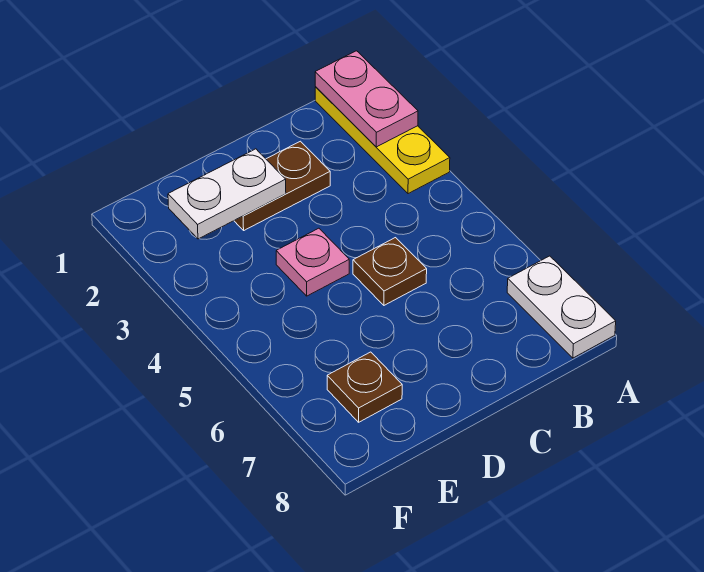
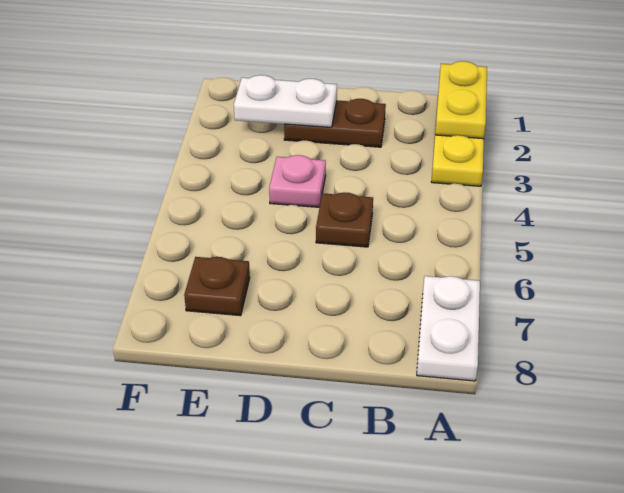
pink 1x2 plate [315,51,418,147] -> yellow 1x2 plate [435,61,487,139]

